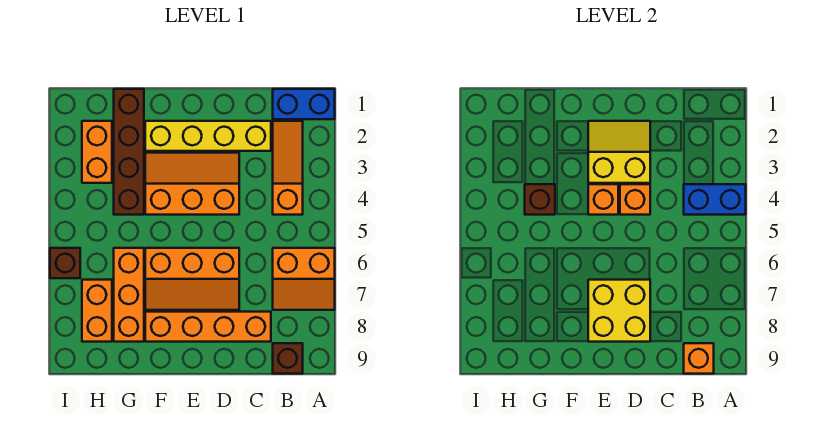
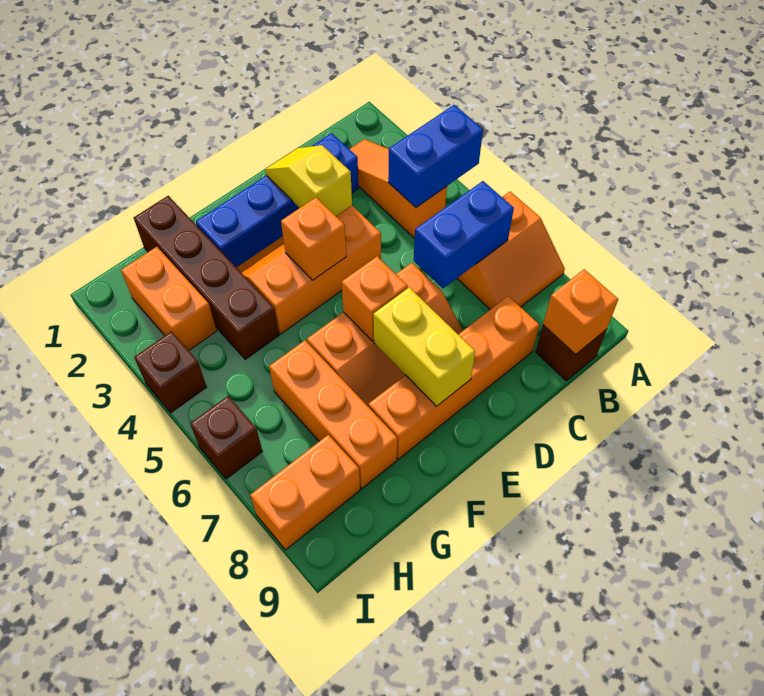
blue 1x2 brick [273,89,335,119] -> blue 1x2 brick moved to [414,181,514,288]
yellow 1x4 brick [145,121,271,151] -> blue 1x4 brick [196,133,359,268]
yellow 2x2 slope [588,121,650,183] -> yellow 1x2 slope [265,145,352,216]
orange 1x1 brick [620,184,650,215] -> orange 1x1 brick moved to [342,256,408,341]
yellow 2x2 brick [588,280,650,342] -> yellow 1x2 brick [373,287,475,406]
brown 1x1 brick [525,184,555,215] -> brown 1x1 brick moved to [134,331,206,413]
orange 1x2 brick [82,280,112,342] -> orange 1x2 brick turned to [250,435,360,550]

